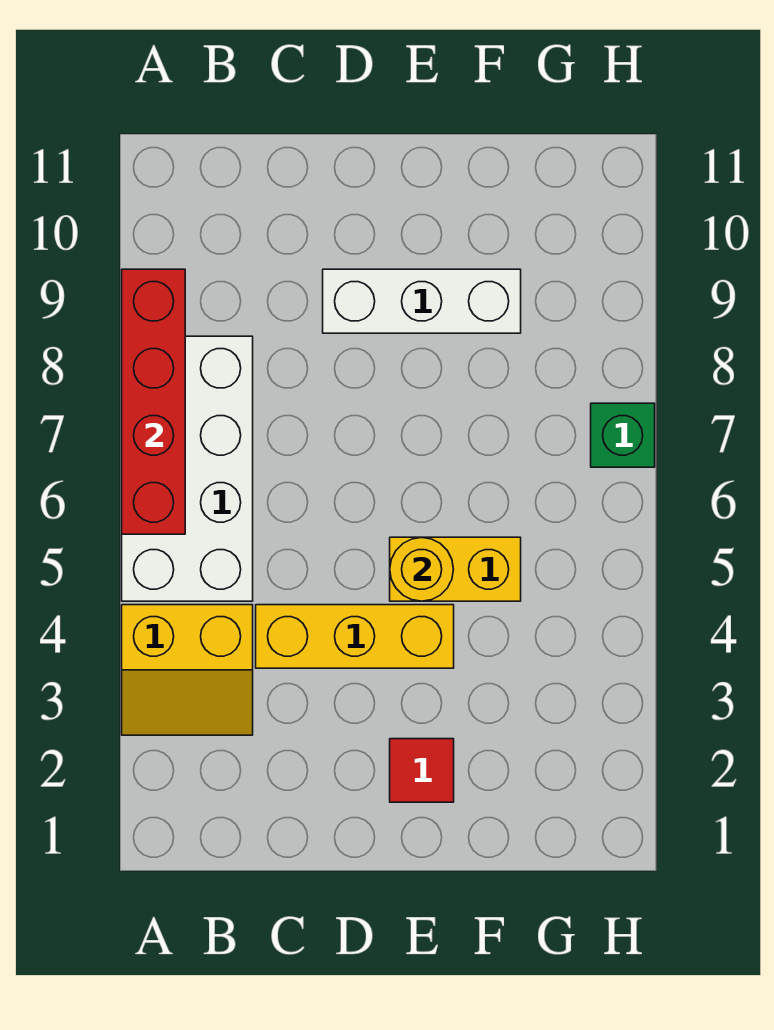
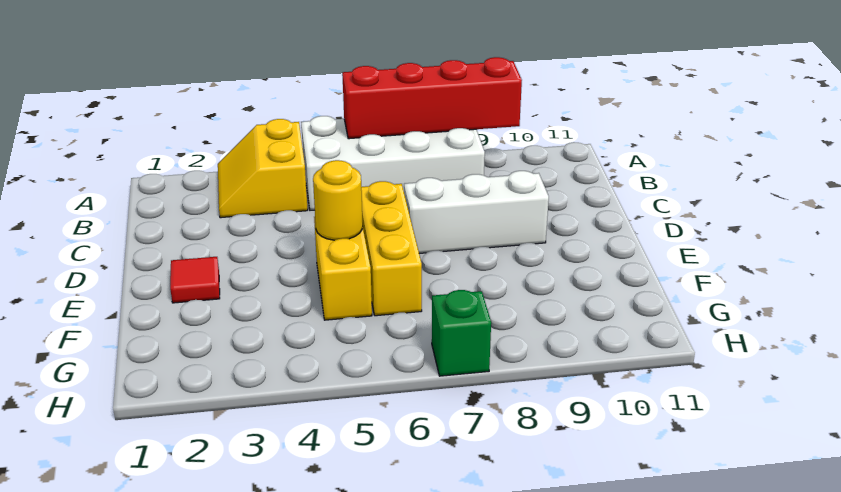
yellow 1x3 brick [256,605,454,668] -> yellow 1x3 brick moved to [361,181,422,316]
white 1x3 brick [323,269,521,333] -> white 1x3 brick turned to [404,171,549,253]

